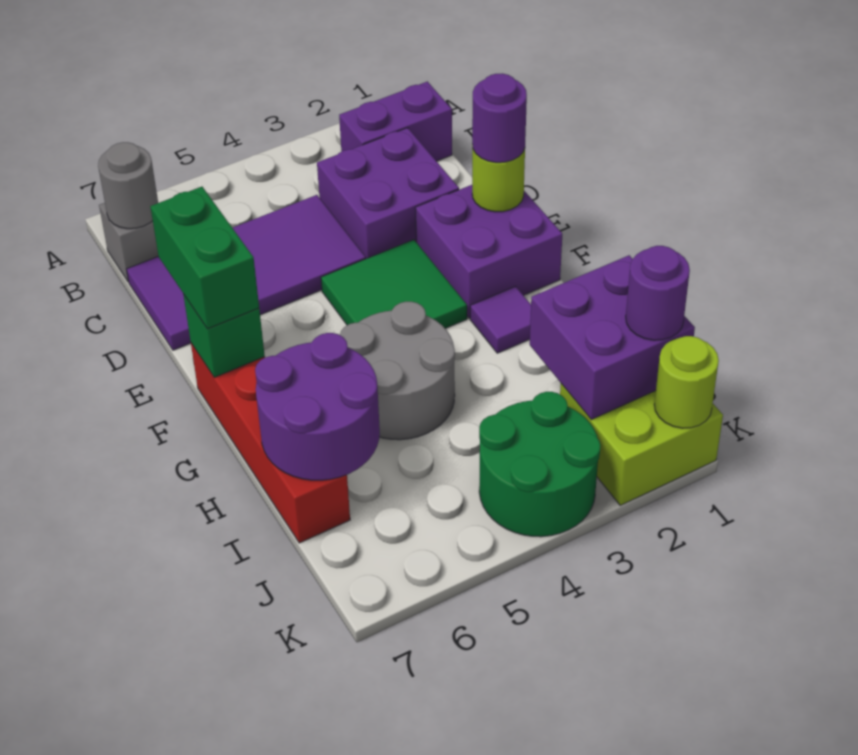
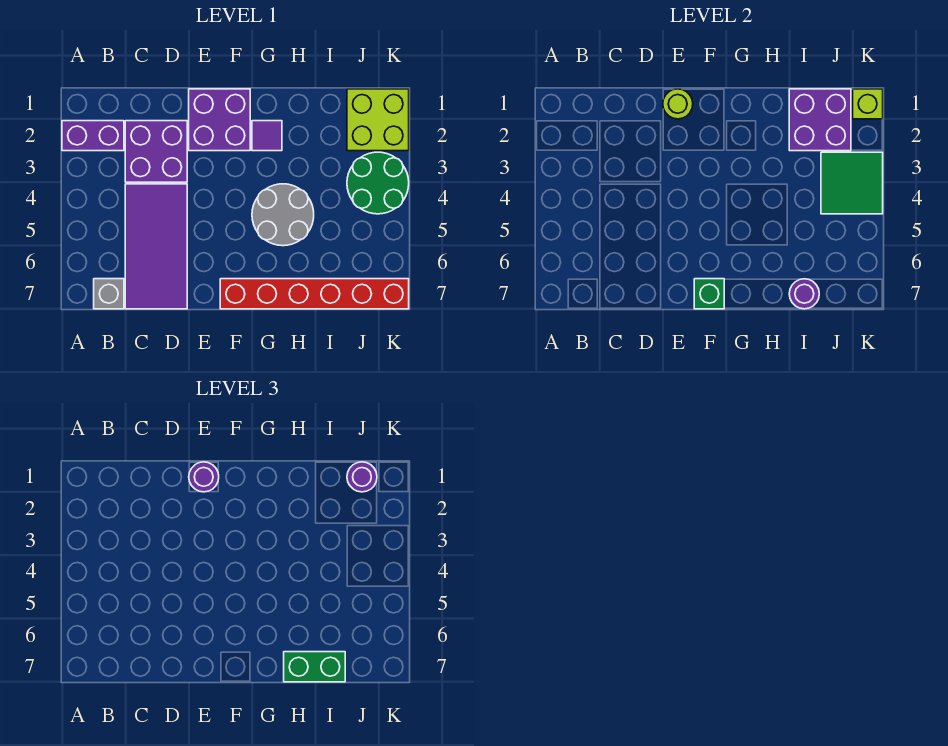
purple 1x2 brick [339,81,452,161] -> purple 1x2 brick turned to [62,121,124,151]
grey 1x1 round brick [98,142,158,229] -> none
green 2x2 tile [321,240,467,328] -> green 2x2 tile moved to [821,152,883,214]
green 1x2 brick [150,187,259,329] -> green 1x2 brick moved to [284,652,345,682]
red 1x4 brick [191,343,350,543] -> red 1x6 brick [220,279,409,309]
purple 2x2 round brick [255,333,380,480] -> purple 1x1 round brick [789,279,819,309]
lime 1x1 round brick [654,336,719,428] -> lime 1x1 brick [853,89,883,119]

